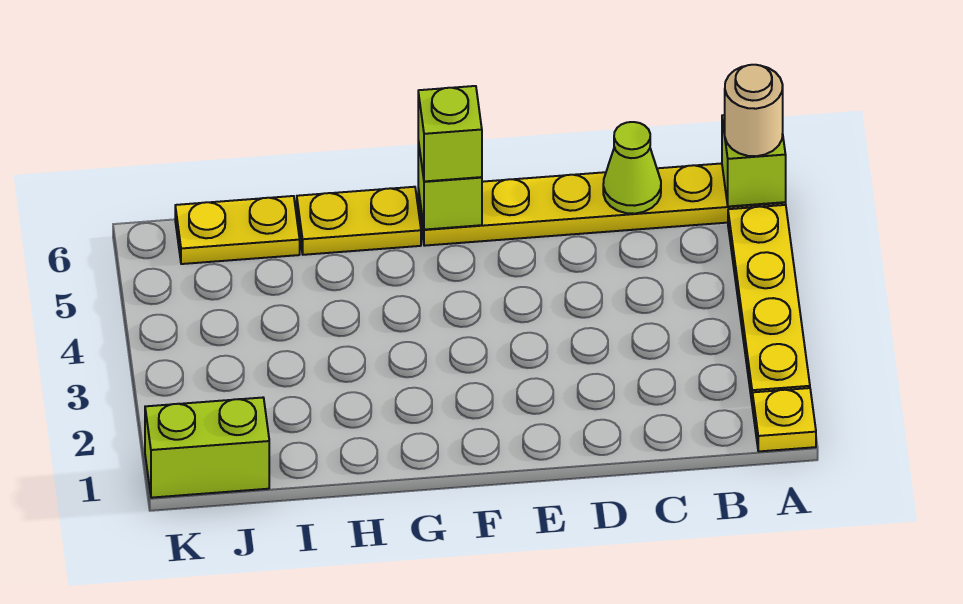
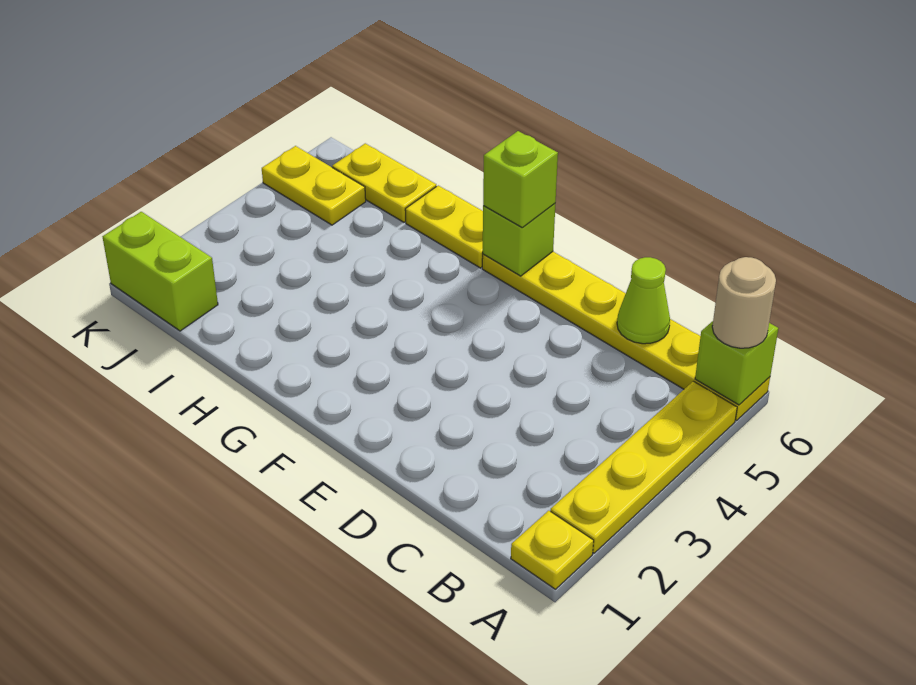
none -> yellow 1x2 plate [262,146,366,225]

